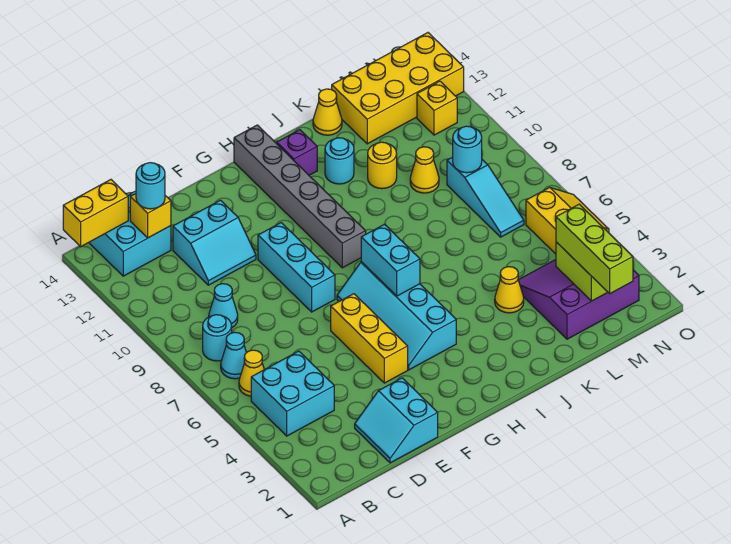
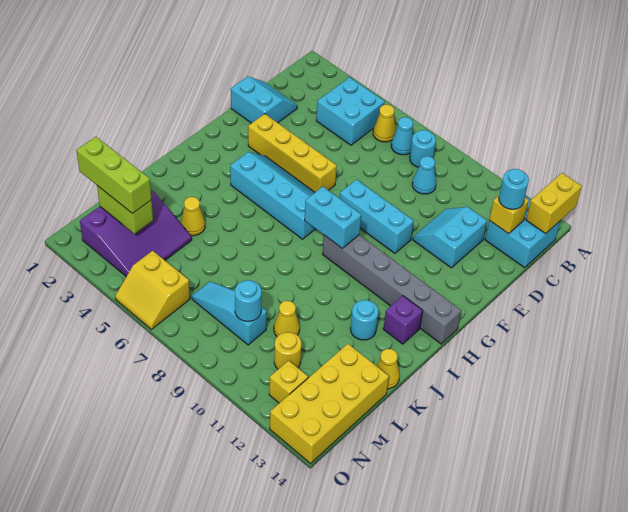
yellow 1x3 brick [331,294,408,383] -> yellow 1x4 brick [248,114,337,192]
cyan 1x2 brick [361,224,420,296] -> cyan 1x2 brick moved to [305,187,361,248]
yellow 1x1 round brick [368,142,397,189] -> yellow 1x1 round brick moved to [274,332,301,369]

